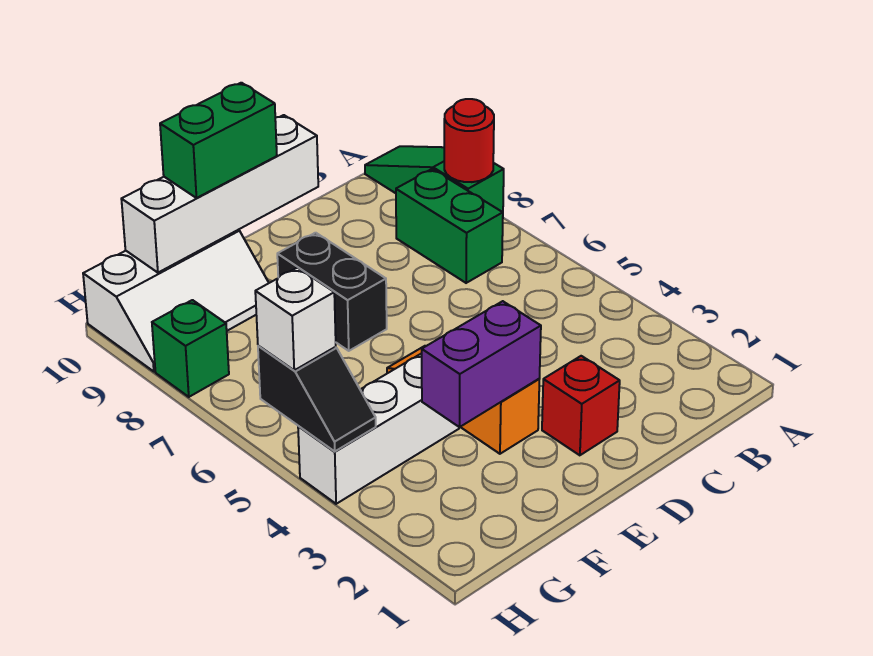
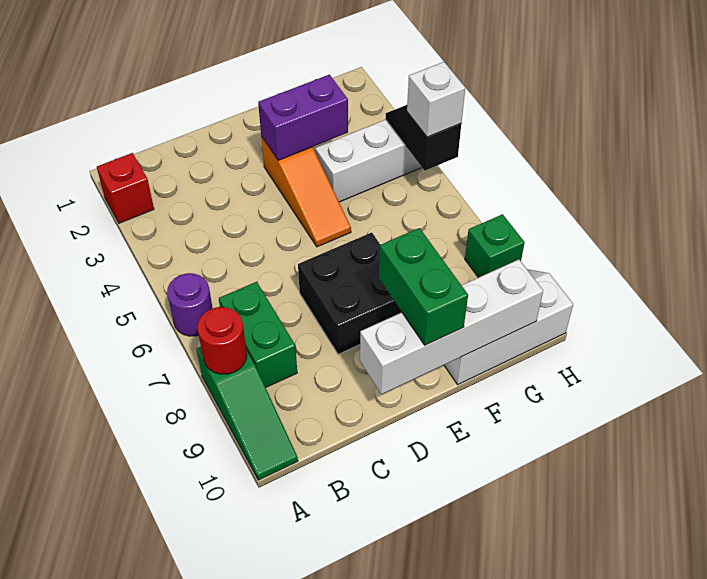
none -> purple 1x1 round brick [167,273,213,336]
red 1x1 brick [542,356,620,455] -> red 1x1 brick moved to [97,153,154,223]
black 1x2 brick [277,233,387,351] -> black 2x2 brick [298,232,401,354]
green 1x2 brick [160,83,277,198] -> green 1x2 brick turned to [379,228,468,345]

